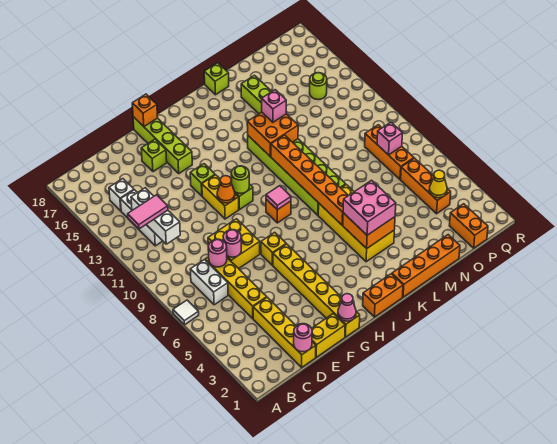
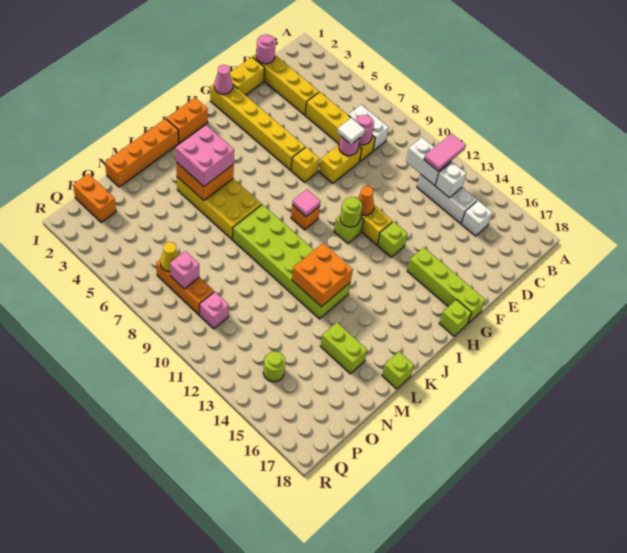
white 1x1 tile [173,300,199,325] -> white 1x1 tile moved to [337,118,365,144]
yellow 2x2 brick [208,219,260,269] -> yellow 1x2 brick [319,145,362,183]
lime 1x1 brick [141,139,167,172] -> lime 1x1 brick moved to [439,300,472,336]
orange 1x1 brick [132,94,158,126] -> none
orange 1x6 brick [271,135,348,225] -> none
pink 1x1 brick [262,90,286,122] -> pink 1x1 brick moved to [200,292,229,329]
orange 1x3 brick [401,158,451,214] -> none
yellow 1x1 cone [429,170,447,198] -> yellow 1x1 cone moved to [160,242,179,272]

